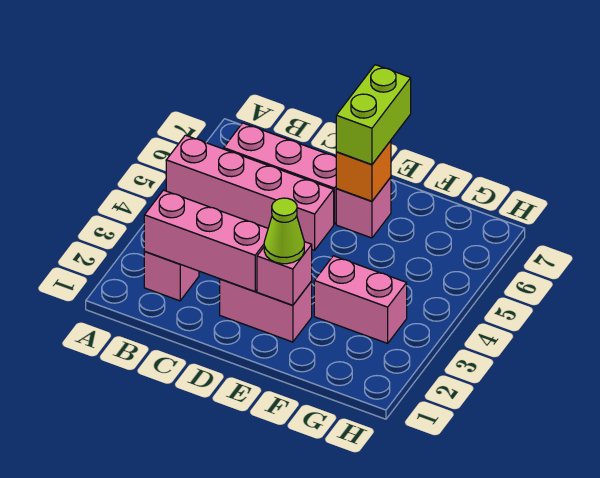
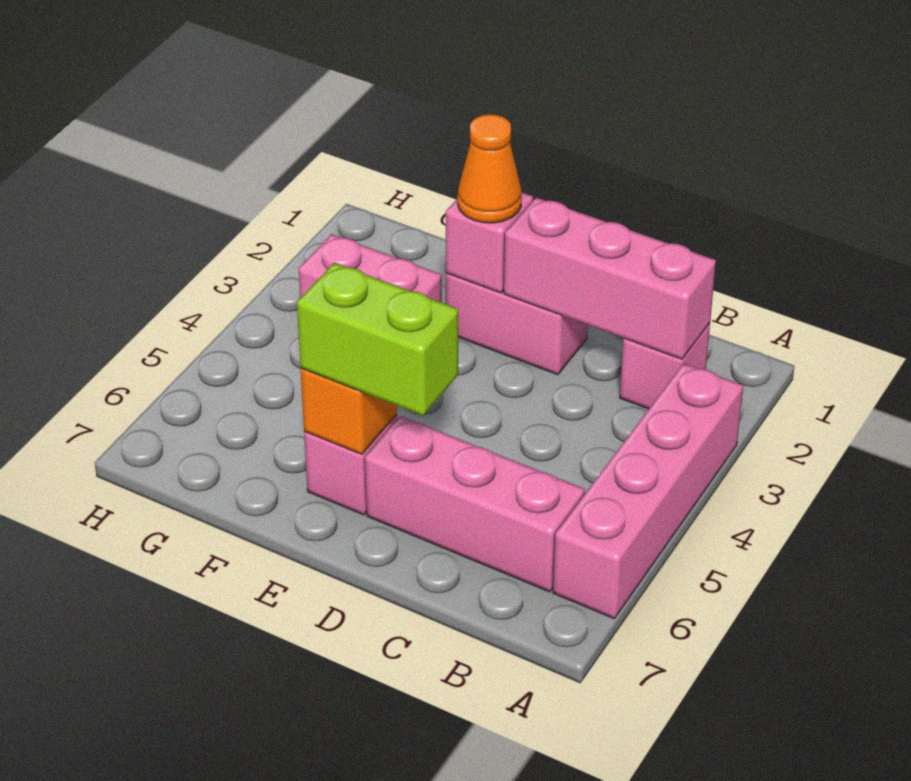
pink 1x4 brick [166,135,334,250] -> pink 1x4 brick turned to [553,363,743,618]
lime 1x1 cone [264,198,304,264] -> orange 1x1 cone [458,114,522,223]
lime 1x2 brick [336,65,411,165] -> lime 1x2 brick turned to [297,263,458,416]

